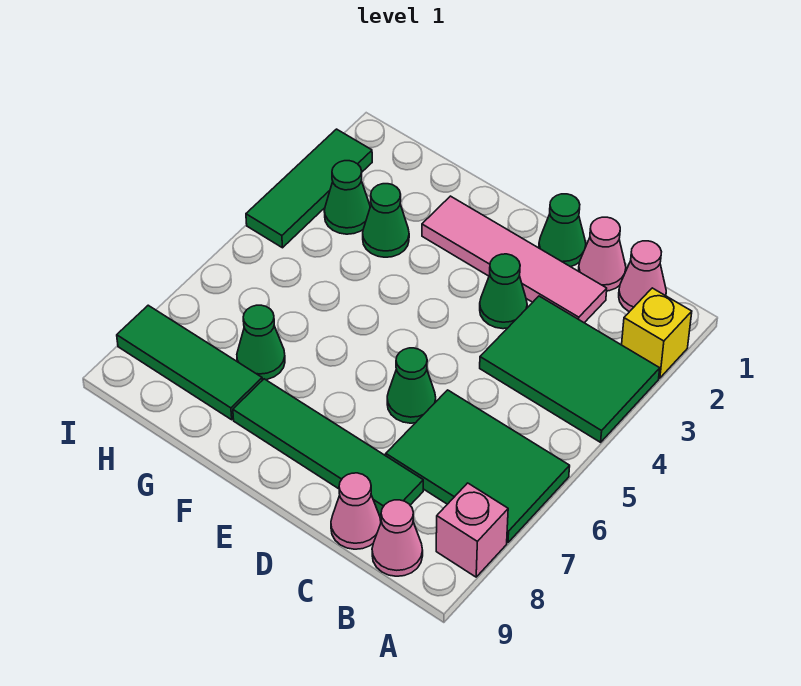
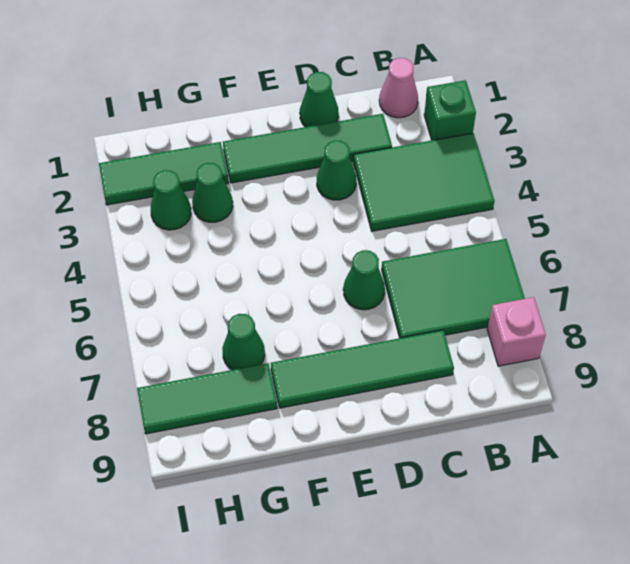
yellow 1x1 brick [622,288,692,378] -> green 1x1 brick [424,80,476,140]
pink 1x1 cone [372,500,423,576] -> none
pink 1x1 cone [579,217,626,291] -> none
pink 1x4 tile [422,196,607,323] -> green 1x4 tile [223,114,392,183]
pink 1x1 cone [331,473,381,549] -> none
green 1x3 tile [246,129,372,248] -> green 1x3 tile turned to [99,142,229,205]

